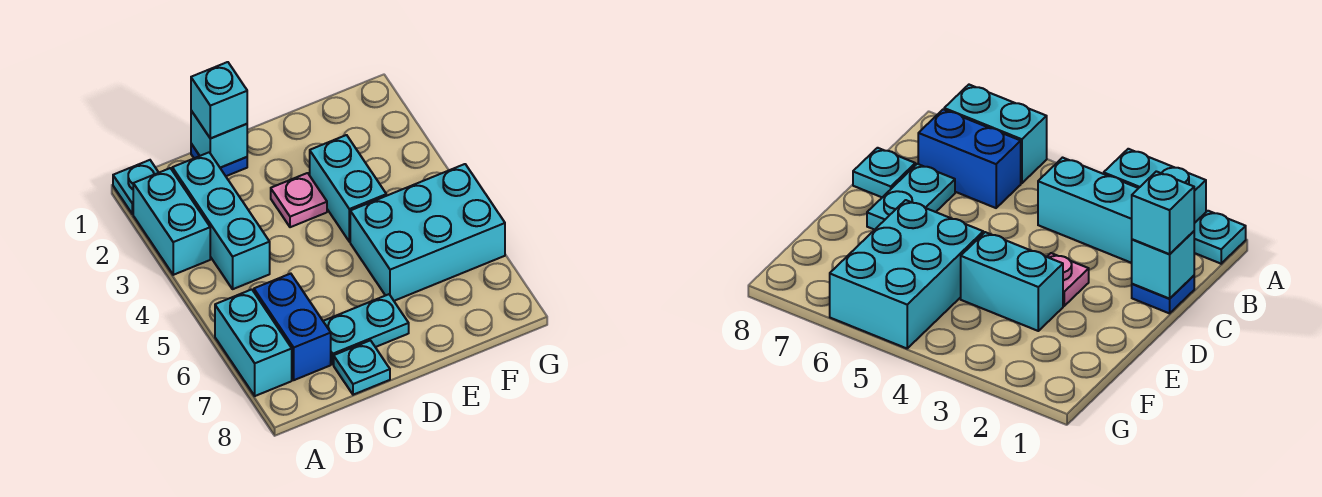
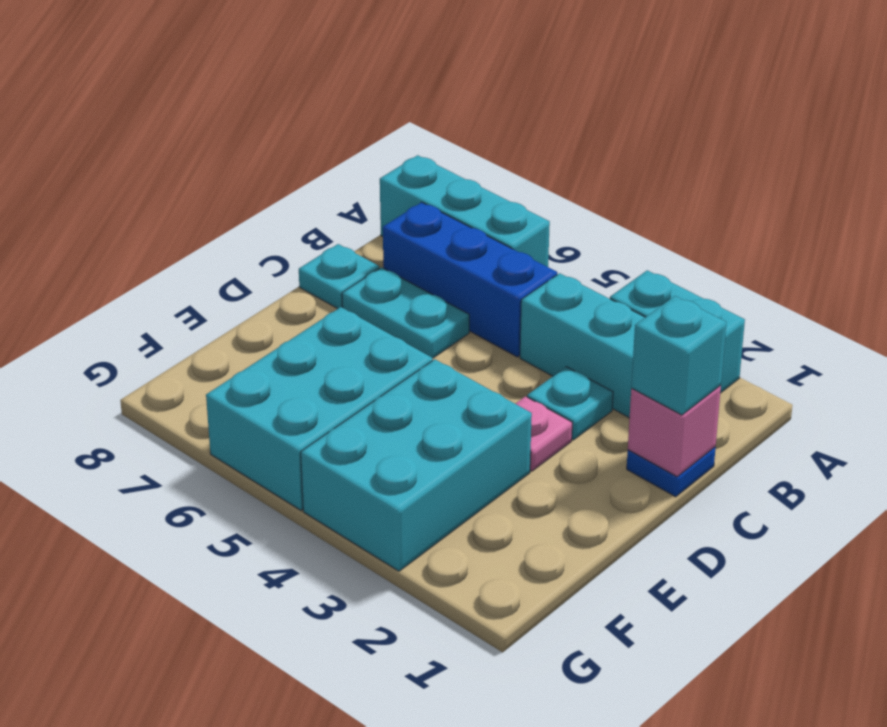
cyan 1x1 plate [113,160,159,214] -> cyan 1x1 plate moved to [527,367,613,440]
cyan 1x2 brick [215,289,292,396] -> cyan 1x3 brick [380,155,550,267]
blue 1x2 brick [254,274,331,380] -> blue 1x3 brick [383,202,557,357]
cyan 1x1 brick [191,111,247,168] -> pink 1x1 brick [628,385,721,476]
cyan 1x2 plate [323,294,409,364] -> cyan 1x2 plate turned to [342,267,469,358]
cyan 1x2 brick [310,135,386,242] -> cyan 2x3 brick [301,359,532,571]

